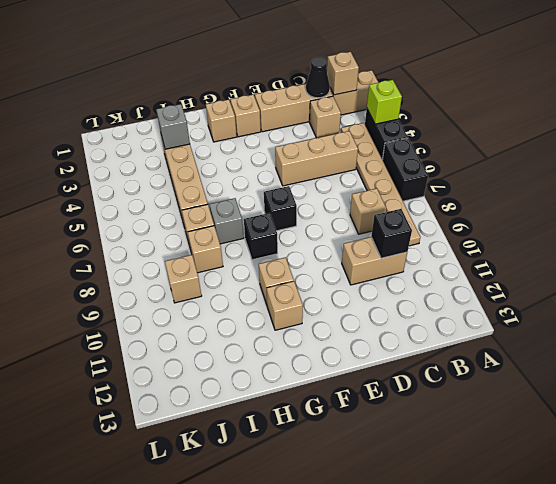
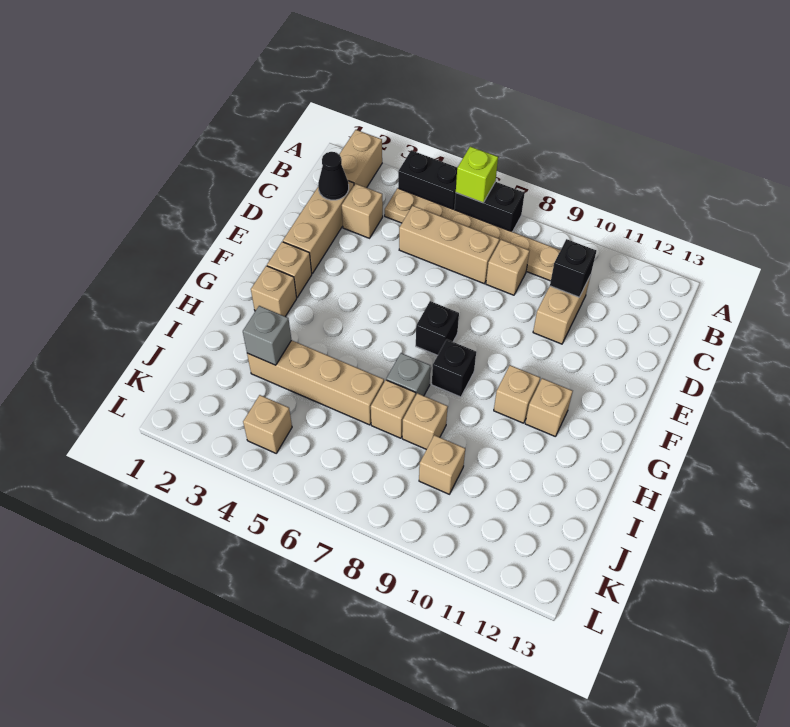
lime 1x1 brick [367,80,402,124] -> lime 1x1 brick moved to [456,147,498,203]
tan 1x1 brick [327,52,359,95] -> tan 1x1 brick moved to [243,395,292,453]
tan 1x3 brick [275,131,358,186] -> tan 1x3 brick turned to [399,206,499,284]

